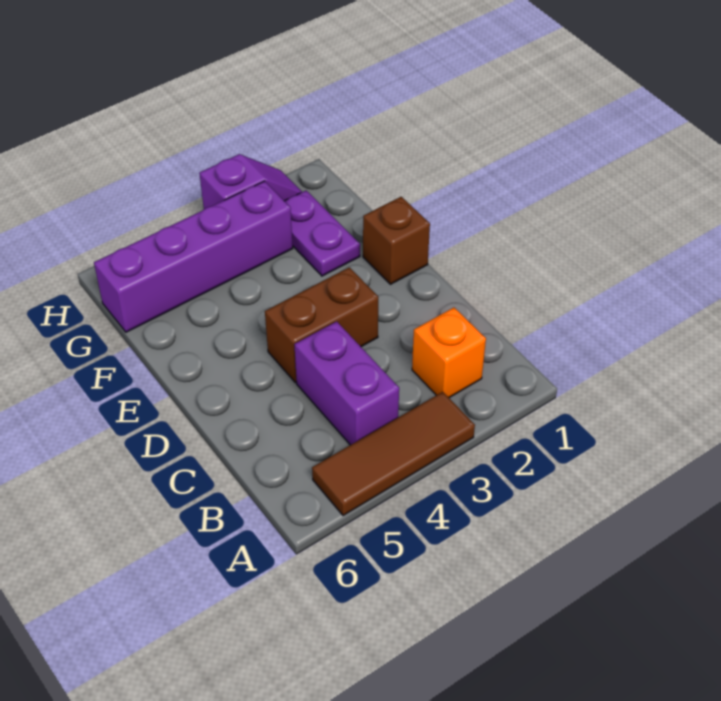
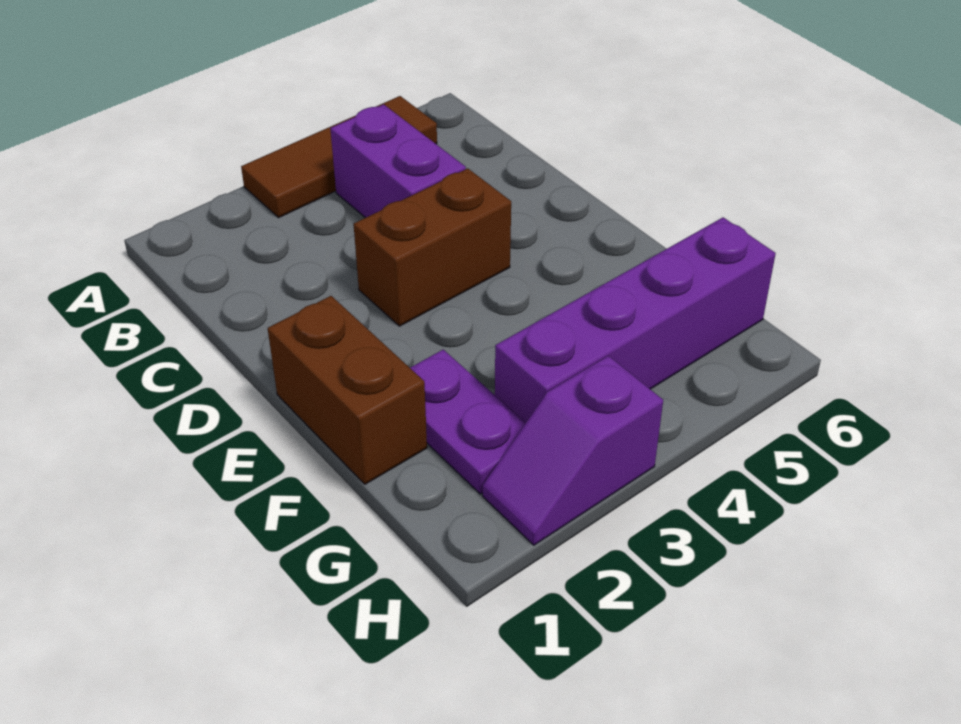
orange 1x1 brick [412,308,486,398] -> none
brown 1x1 brick [363,197,430,284] -> brown 1x2 brick [268,296,427,484]

